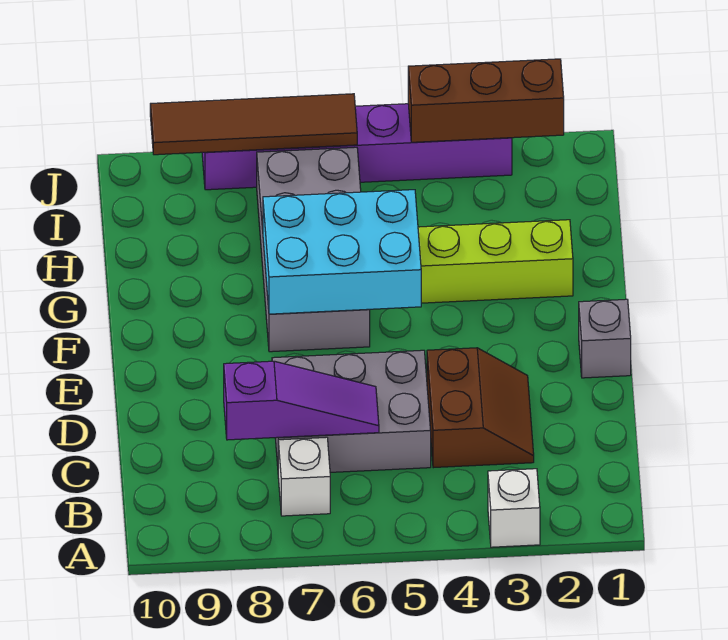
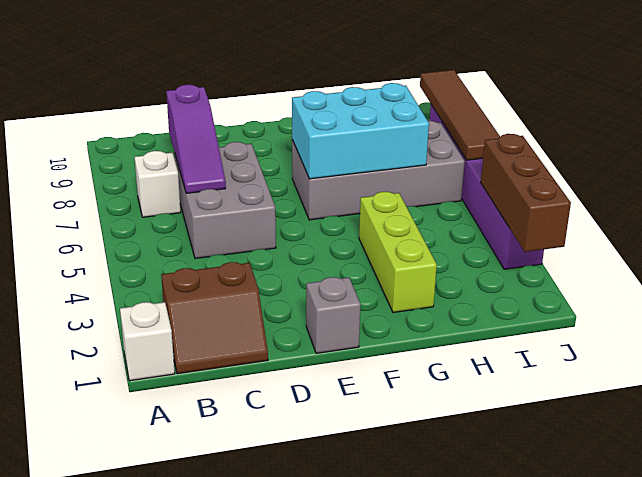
white 1x1 brick [488,469,540,547] -> white 1x1 brick moved to [120,302,175,381]
brown 2x2 slope [427,348,534,468] -> brown 2x2 slope moved to [161,262,268,374]
cyan 2x3 brick [263,190,421,314] -> cyan 2x3 brick turned to [292,83,429,179]

